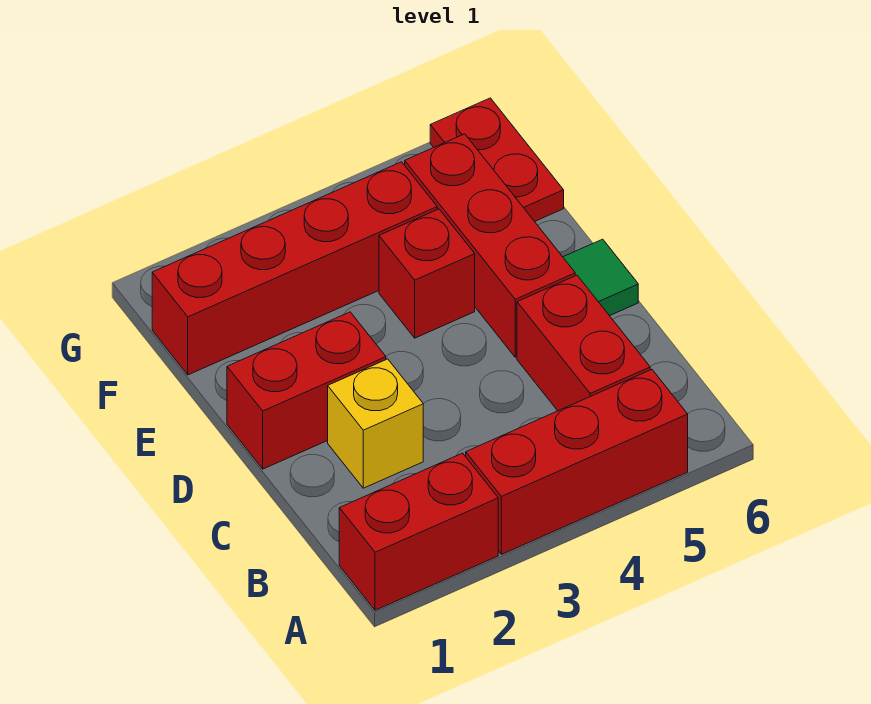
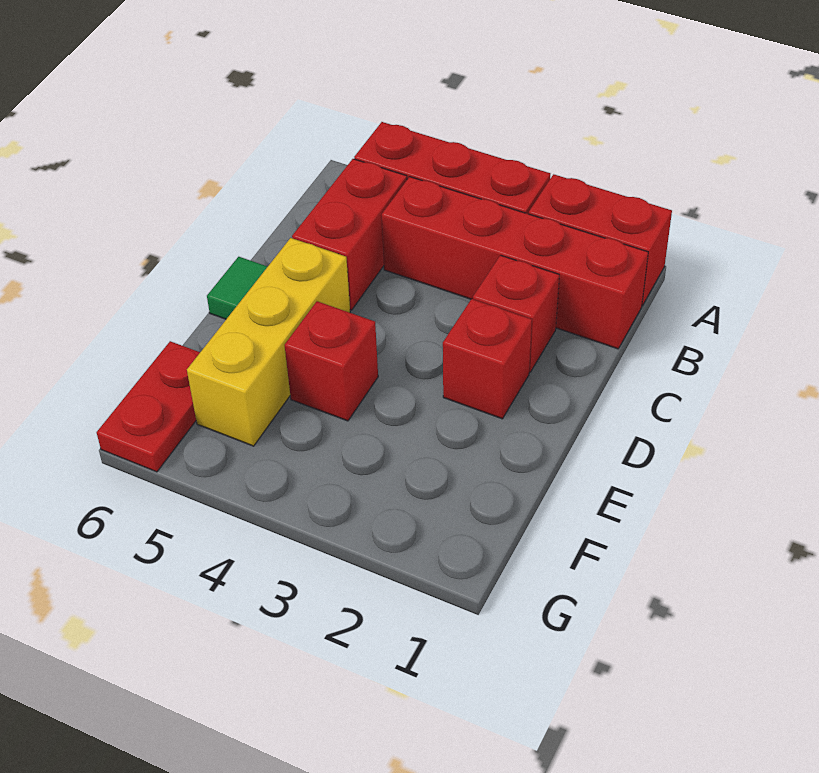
yellow 1x1 brick [328,359,423,488] -> red 1x1 brick [473,255,559,372]
red 1x2 brick [227,312,386,469] -> red 1x1 brick [443,299,532,419]
red 1x3 brick [405,134,575,357] -> yellow 1x3 brick [187,238,350,446]
red 1x4 brick [152,162,437,375] -> red 1x4 brick moved to [382,177,648,349]

